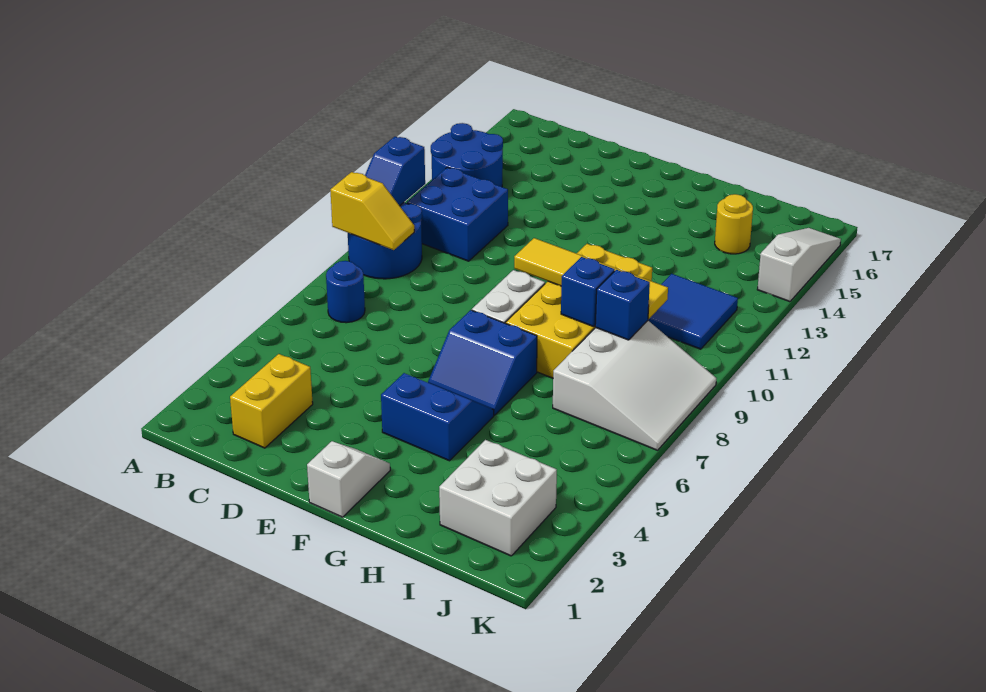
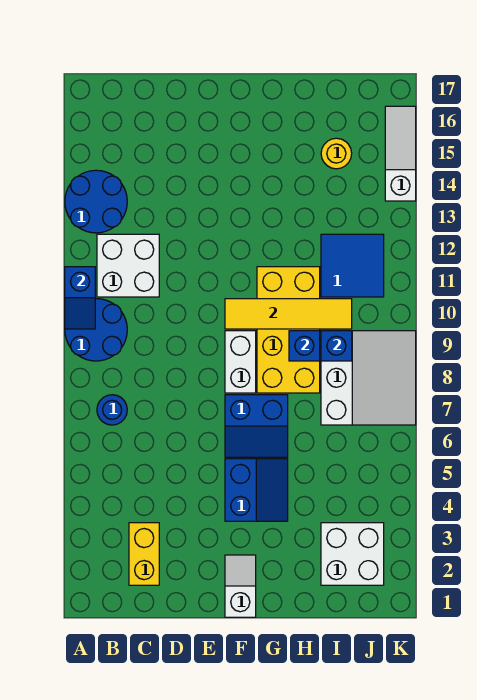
yellow 1x2 slope [330,172,414,250] -> none
blue 2x2 brick [407,167,508,261] -> white 2x2 brick [97,234,159,297]
blue 2x2 slope [381,373,494,461] -> blue 2x2 slope turned to [225,459,288,521]

